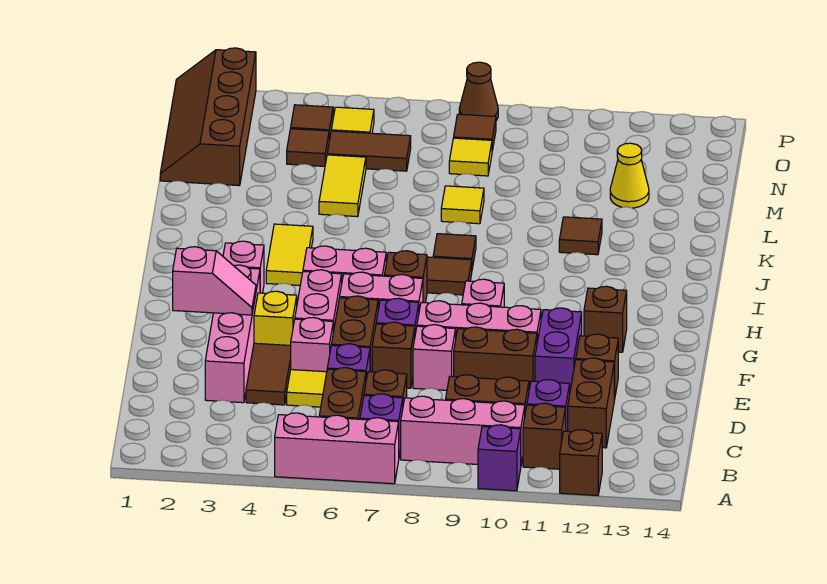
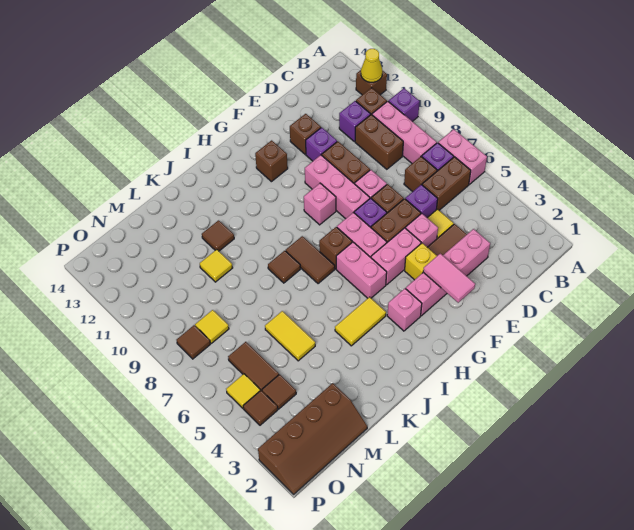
pink 1x3 brick [275,413,399,484] -> pink 1x2 brick [438,129,487,184]
brown 1x2 brick [568,358,614,448] -> none
purple 1x2 brick [535,308,582,390] -> purple 1x1 brick [306,127,337,161]
pink 1x2 slope [173,247,256,315] -> pink 1x2 tile [423,254,475,303]
yellow 1x2 tile [319,155,366,217] -> yellow 1x2 tile turned to [265,311,315,361]
yellow 1x1 tile [441,186,484,224] -> yellow 1x1 tile moved to [200,249,232,282]
yellow 1x1 cone [610,143,649,208] -> yellow 1x1 cone moved to [361,49,382,82]
brown 1x1 cone [459,62,498,121] -> none

